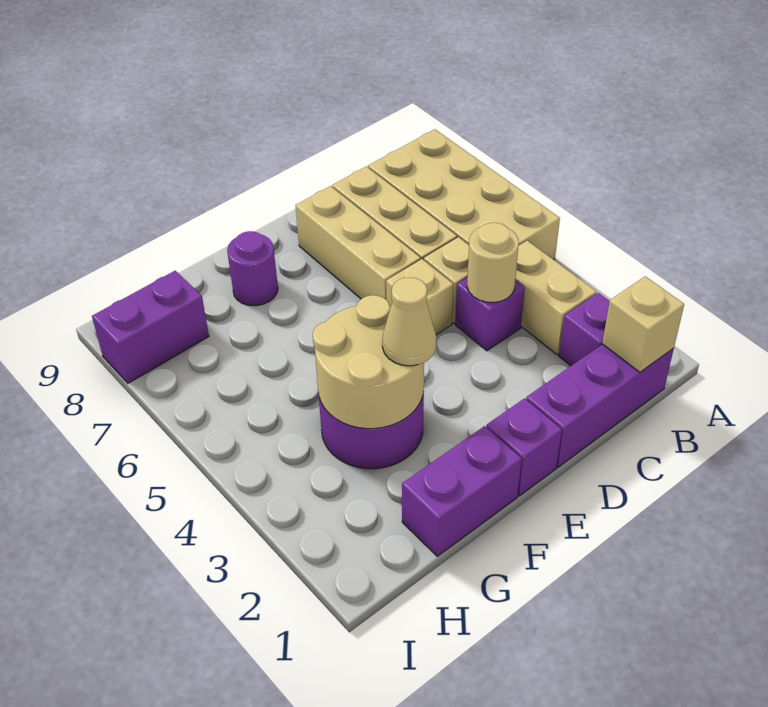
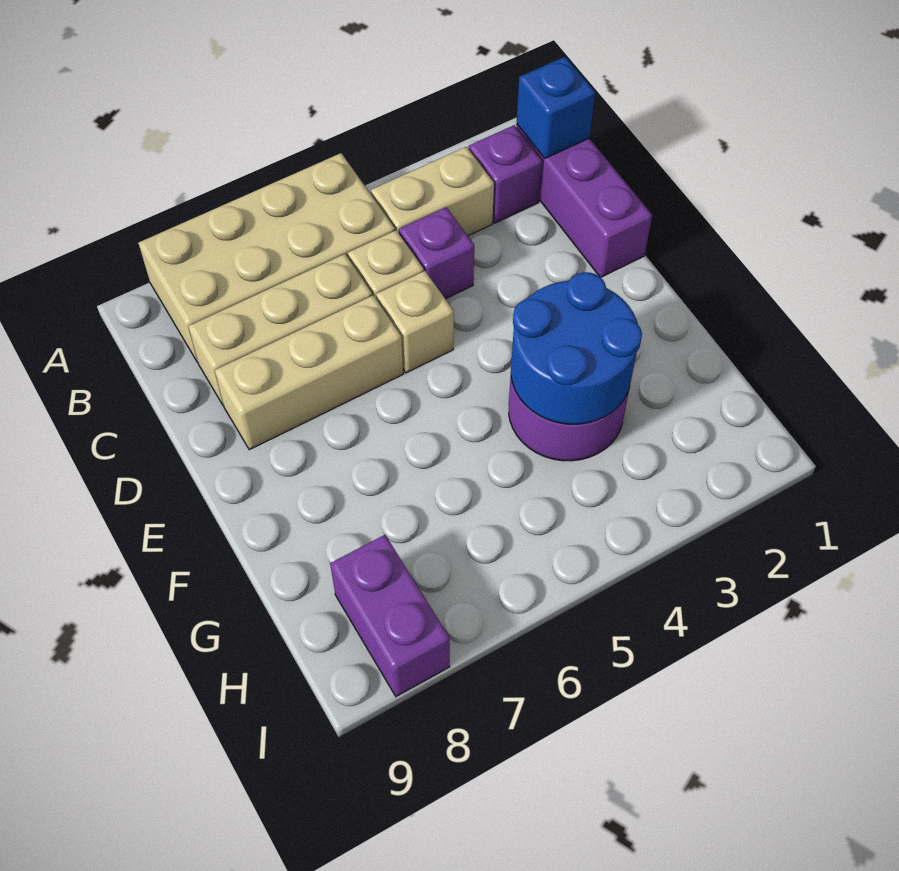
tan 1x1 brick [602,277,684,372] -> blue 1x1 brick [516,57,595,159]
tan 1x1 round brick [467,223,519,303] -> none
purple 1x1 brick [486,398,562,496] -> none
purple 1x2 brick [402,426,522,556] -> none
tan 2x2 round brick [313,295,424,429] -> blue 2x2 round brick [511,272,642,424]
tan 1x1 cone [382,278,436,366] -> none
purple 1x1 round brick [227,231,278,306] -> none

